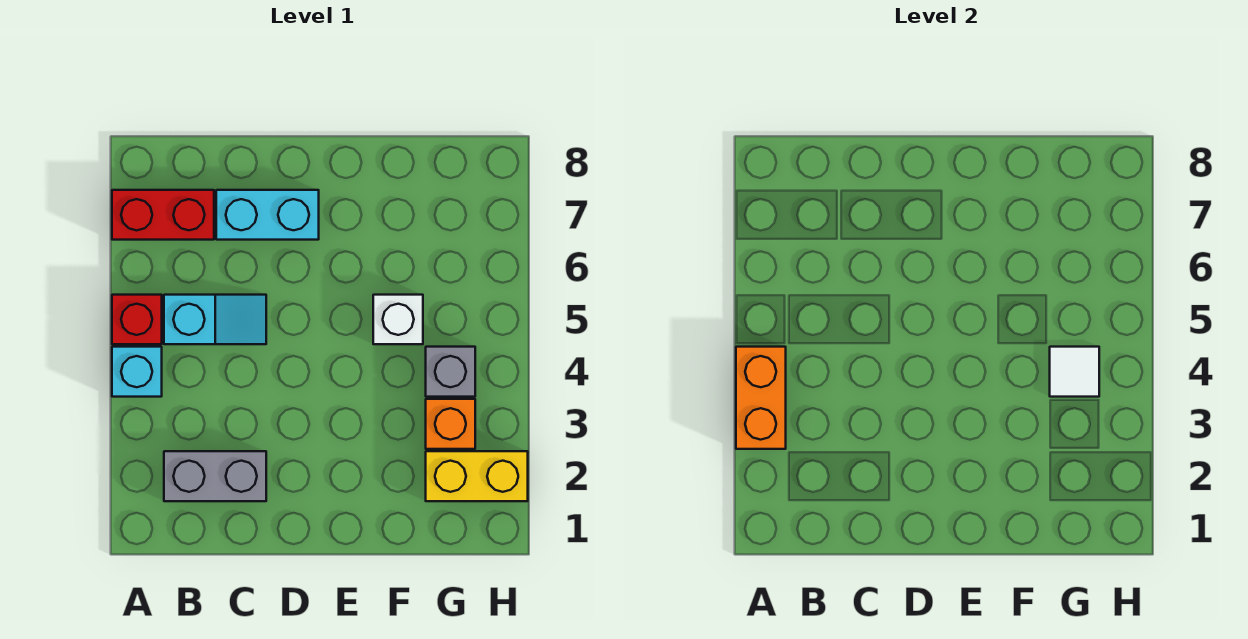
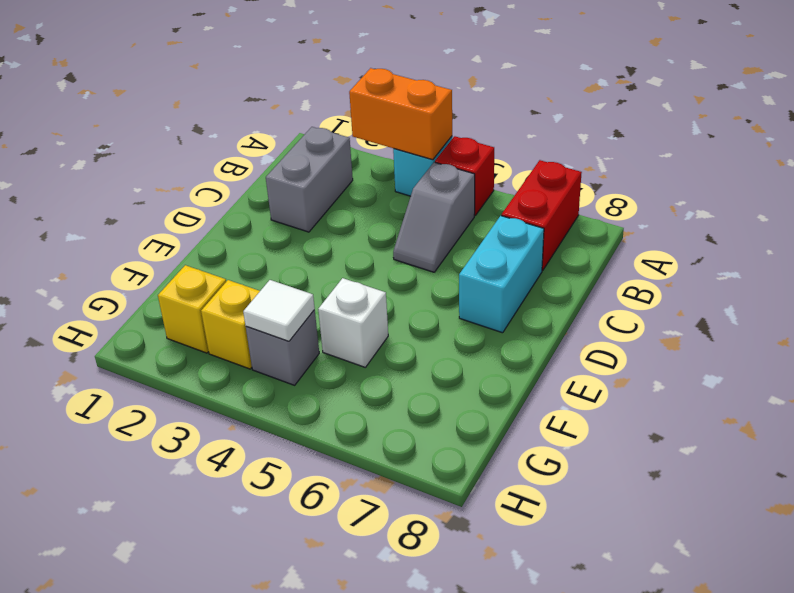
cyan 1x2 slope [164,295,266,344] -> grey 1x2 slope [393,162,475,272]
yellow 1x2 brick [426,451,528,501] -> yellow 1x1 brick [158,265,226,353]
orange 1x1 brick [426,399,475,449] -> yellow 1x1 brick [201,280,260,369]

